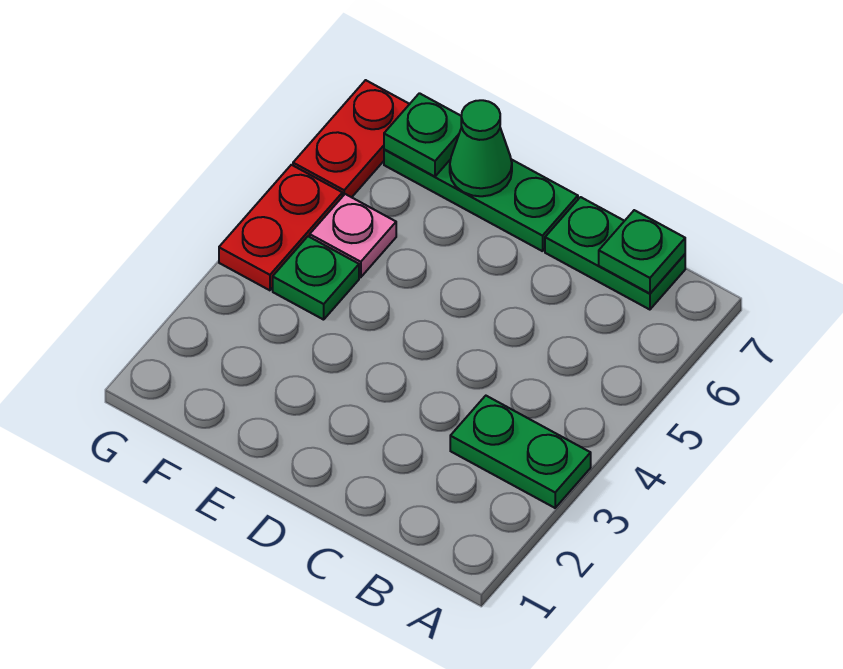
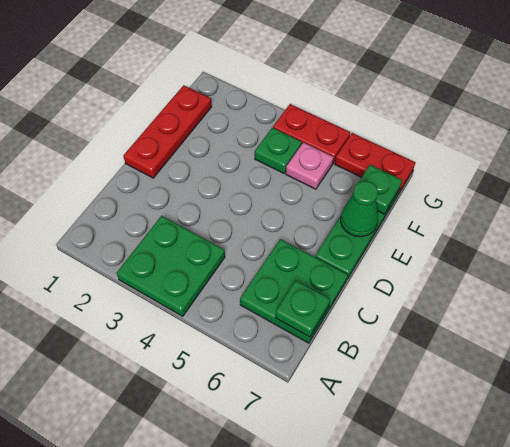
green 1x2 plate [450,396,591,508] -> green 2x2 plate [117,216,225,316]
green 1x2 plate [545,197,685,310] -> green 2x2 plate [240,239,348,343]
none -> red 1x3 plate [123,85,212,178]

